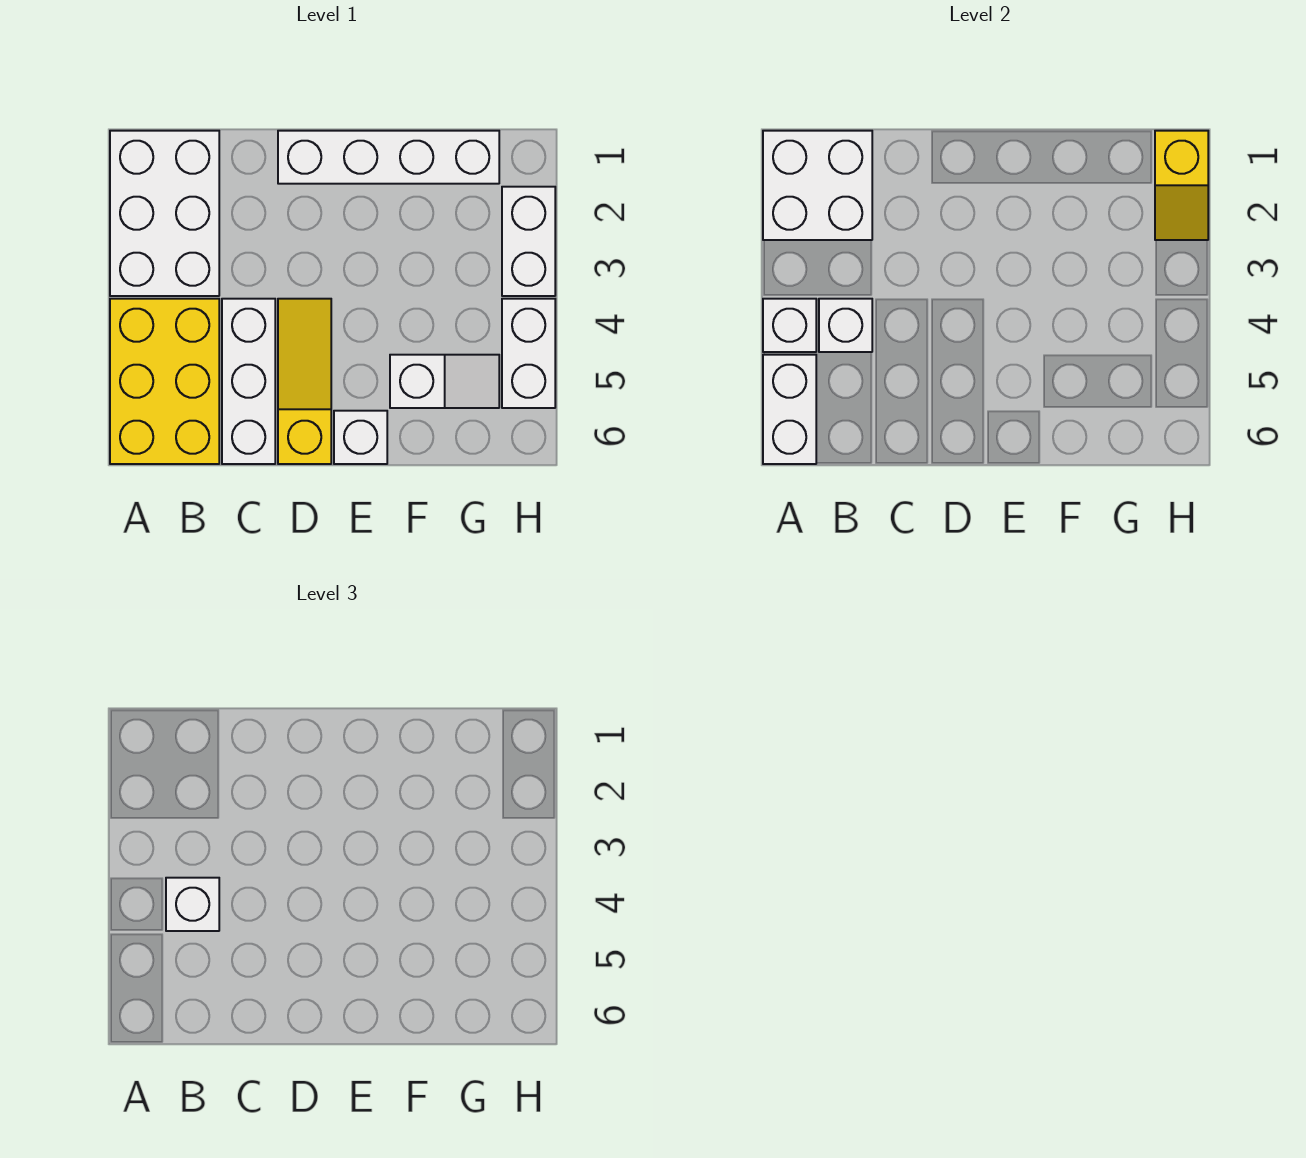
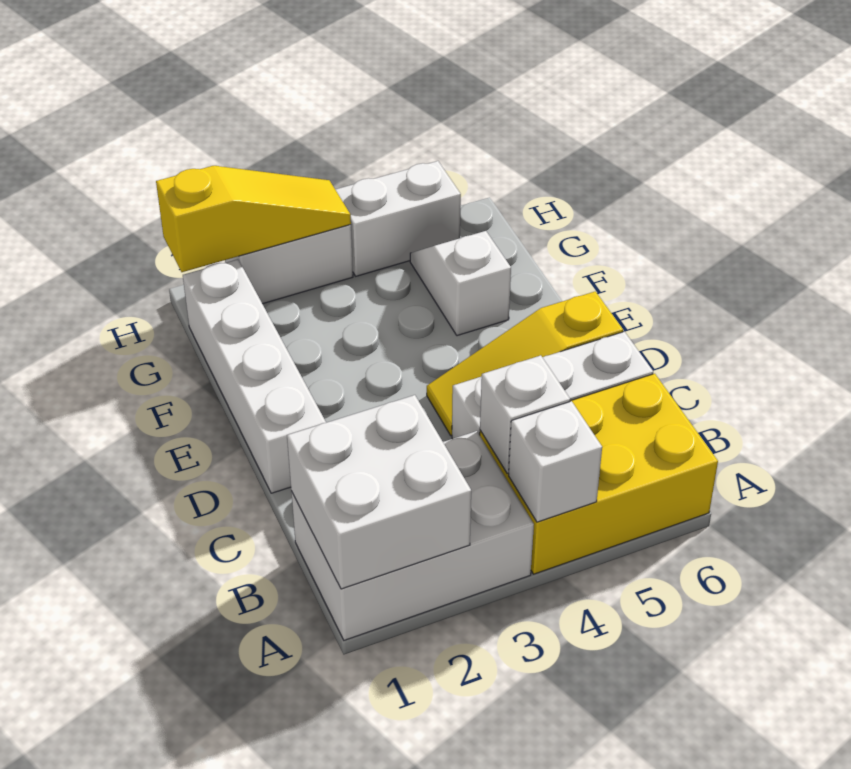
white 1x2 brick [763,355,816,464] -> none
white 1x1 brick [166,878,219,931] -> none
white 1x1 brick [334,411,387,464] -> none
yellow 1x2 slope [1155,131,1208,240] -> yellow 1x3 slope [156,166,351,272]

